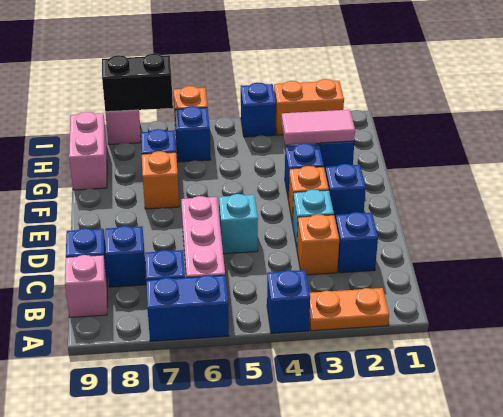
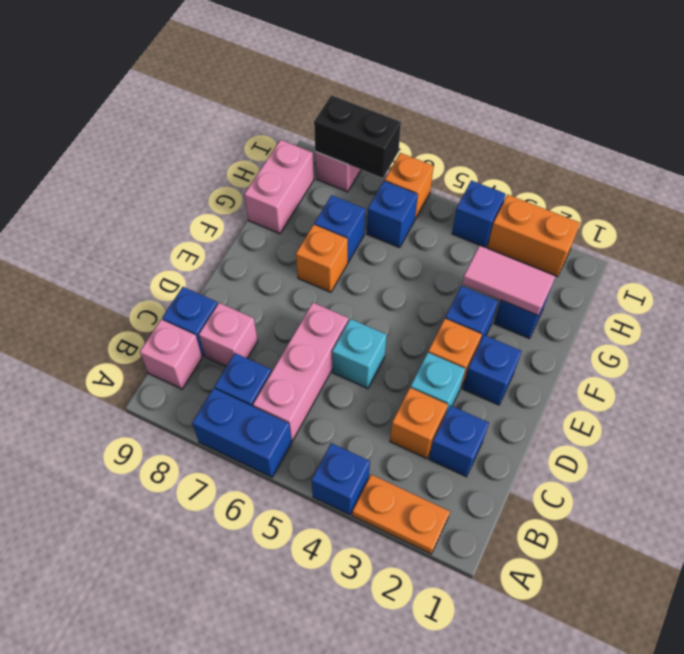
blue 1x1 brick [106,226,146,287] -> pink 1x1 brick [199,303,258,367]

